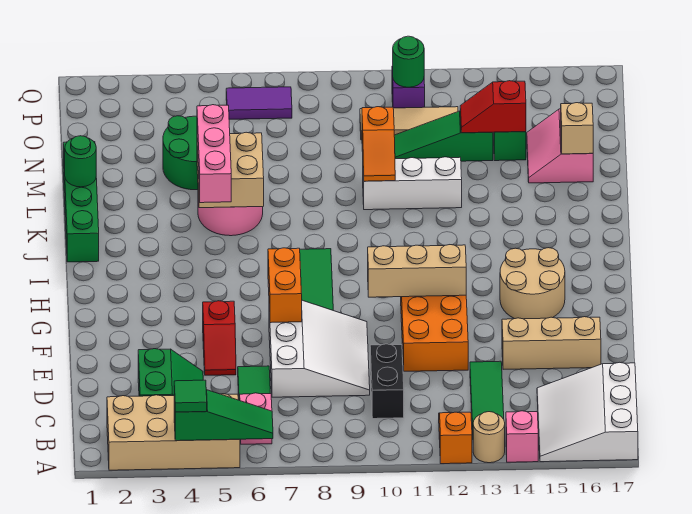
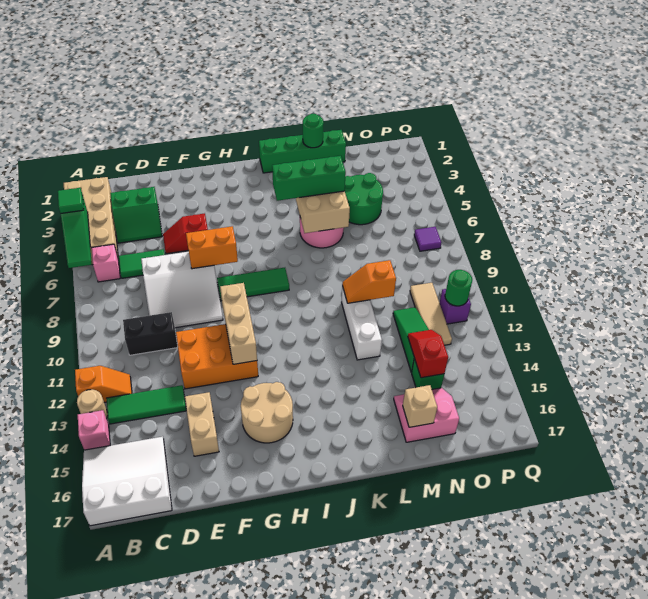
tan 1x3 brick [502,317,601,369] -> tan 1x2 brick [185,392,219,456]
pink 1x3 brick [197,105,231,203] -> green 1x3 brick [272,156,346,201]
purple 1x2 tile [226,87,292,119] -> purple 1x1 tile [414,227,441,251]

